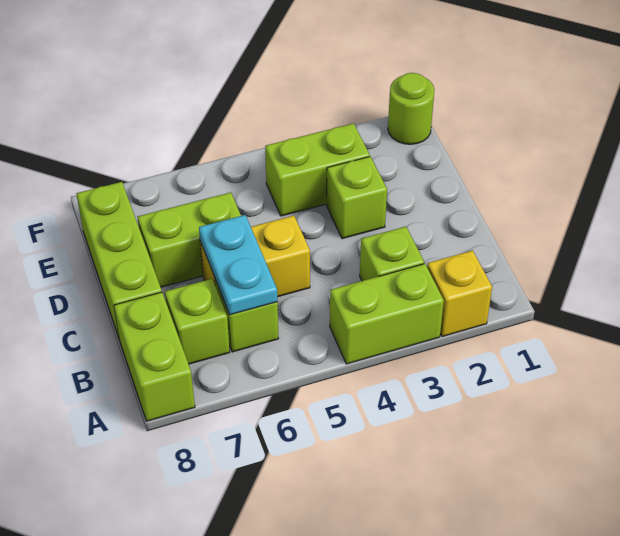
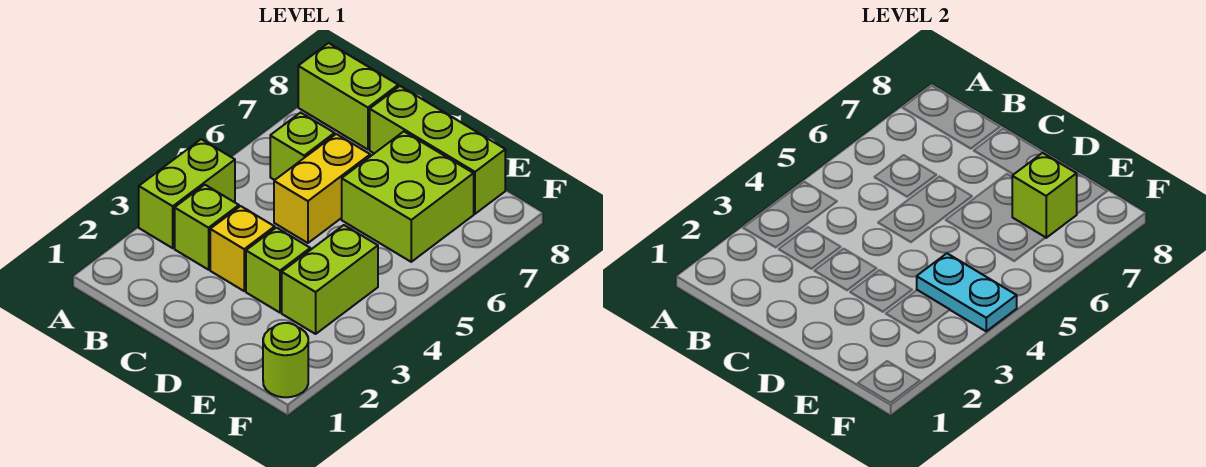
yellow 1x1 brick [427,251,492,337] -> yellow 1x1 brick moved to [210,206,275,291]
cyan 1x2 plate [199,215,277,315] -> cyan 1x2 plate moved to [917,253,1017,331]
lime 1x1 brick [165,279,230,364] -> lime 1x1 brick moved to [1012,153,1077,238]
lime 1x2 brick [138,192,241,287] -> lime 2x2 brick [342,132,474,262]

